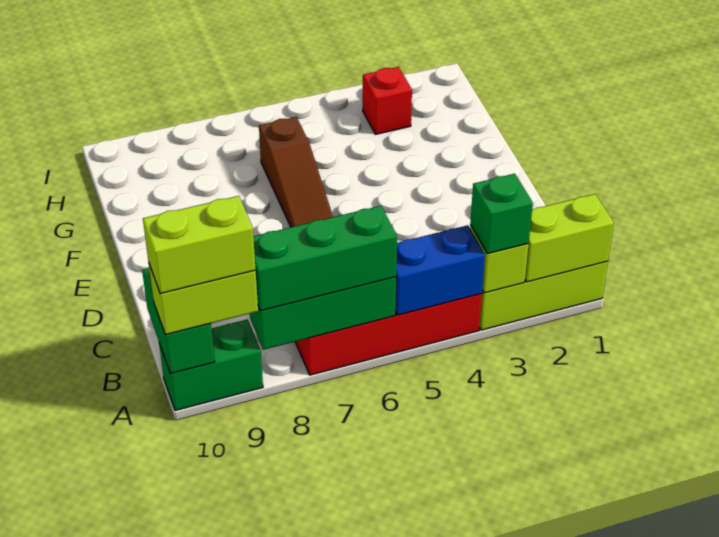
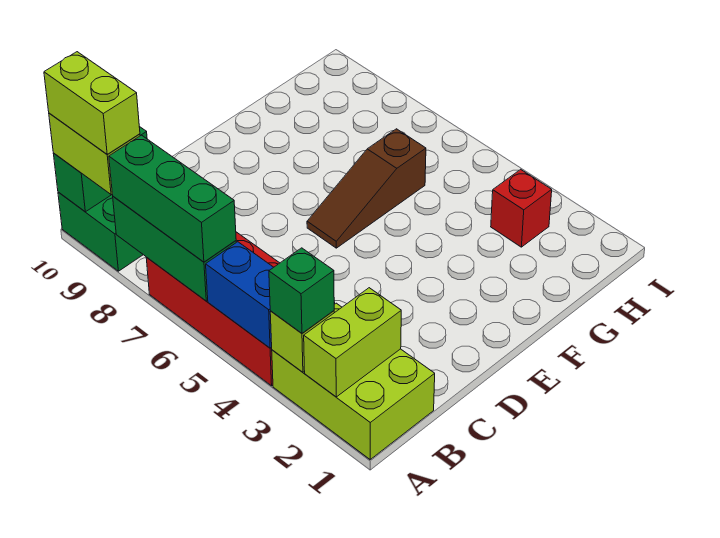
lime 1x2 brick [525,194,614,282] -> lime 1x2 brick turned to [304,288,401,397]

